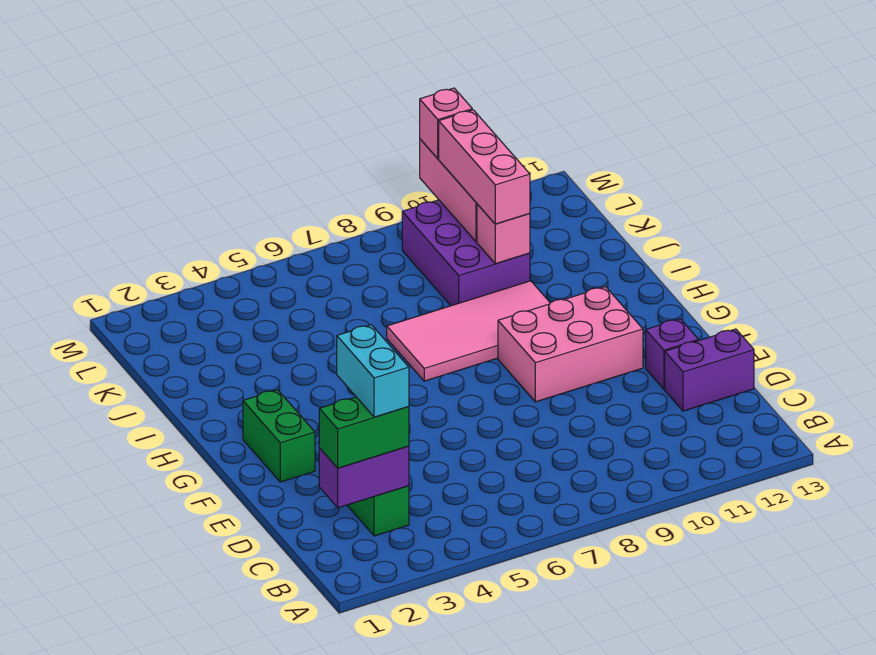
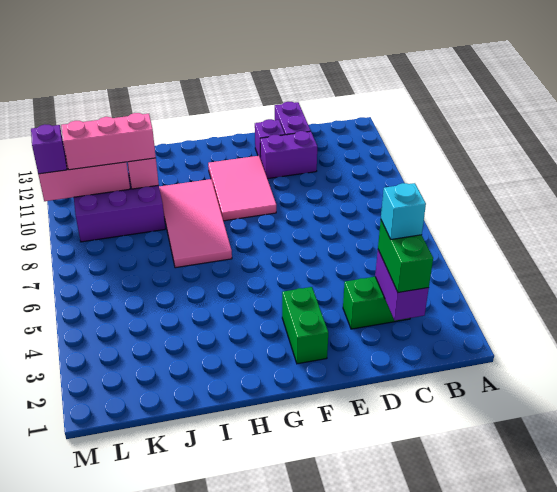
cyan 1x2 brick [337,325,409,417] -> cyan 1x1 brick [381,183,426,240]
none -> purple 1x2 brick [260,131,317,179]
green 1x2 brick [243,390,315,482] -> green 1x2 brick turned to [282,287,328,364]
pink 2x3 brick [498,287,643,402] -> pink 2x3 tile [208,156,276,221]
pink 1x1 brick [420,88,472,159] -> purple 1x1 brick [31,125,67,174]

